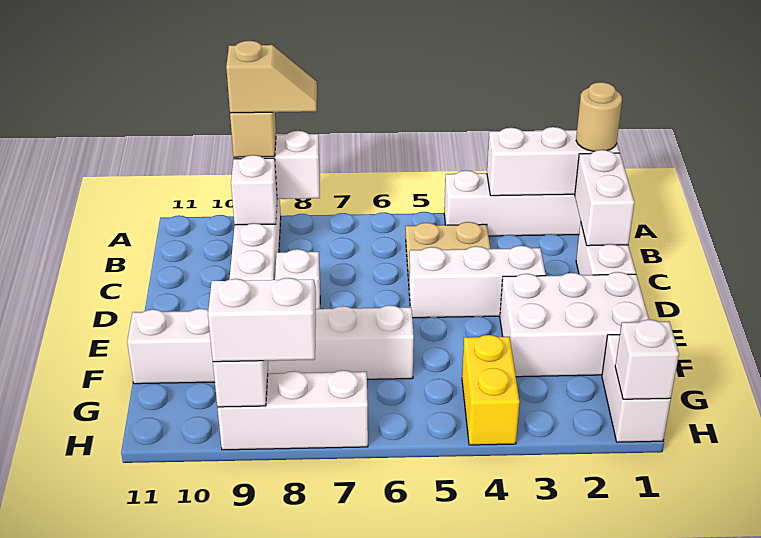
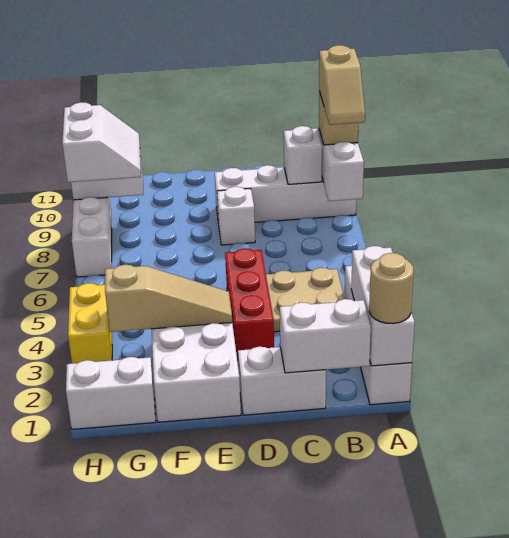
white 1x3 brick [409,246,546,318] -> red 1x3 brick [225,248,274,360]
none -> tan 1x3 slope [105,265,232,332]
white 1x6 brick [127,305,414,384] -> none
yellow 1x2 brick [462,335,520,445] -> yellow 1x2 brick turned to [68,283,112,364]
white 1x1 brick [615,320,679,399] -> none

